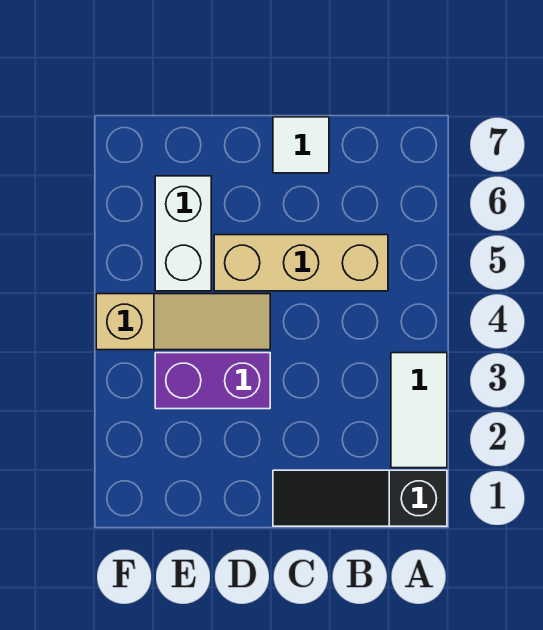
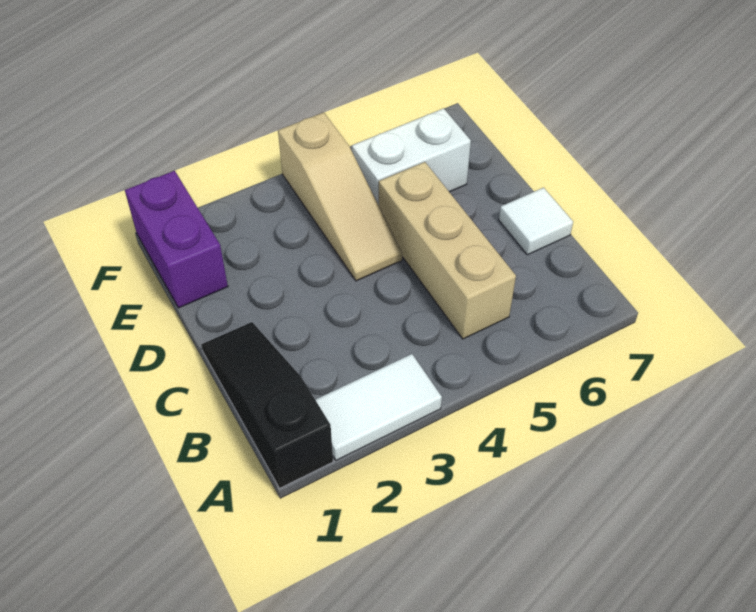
purple 1x2 brick [155,353,270,409] -> purple 1x2 brick moved to [125,171,228,308]

